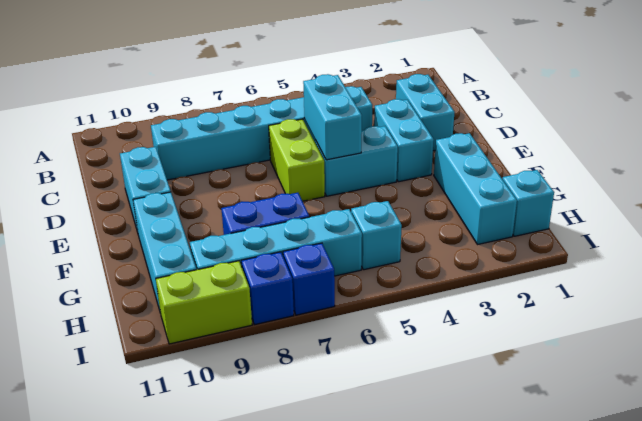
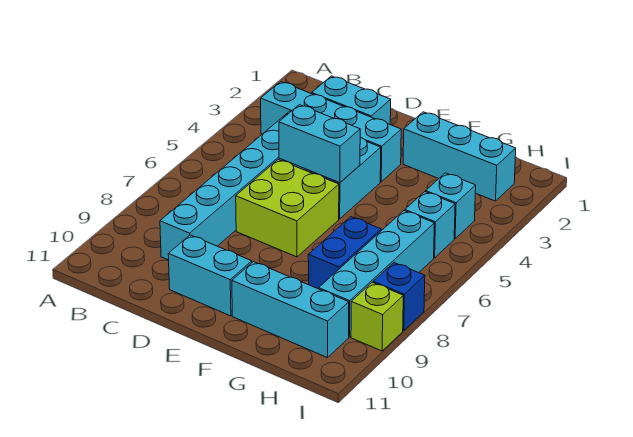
cyan 1x2 brick [374,99,434,182] -> cyan 1x4 brick [261,82,401,182]
lime 1x2 brick [269,119,325,201] -> lime 2x2 brick [236,160,339,257]
cyan 1x1 brick [502,170,554,236] -> cyan 1x1 brick moved to [426,173,476,239]
blue 1x1 brick [283,243,335,315] -> none
lime 1x2 brick [156,261,252,344] -> lime 1x1 brick [351,282,403,351]

